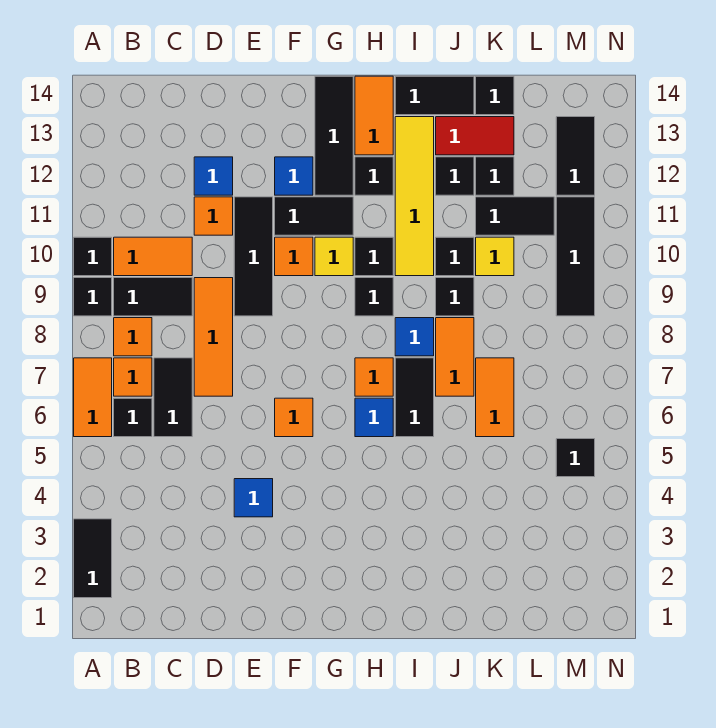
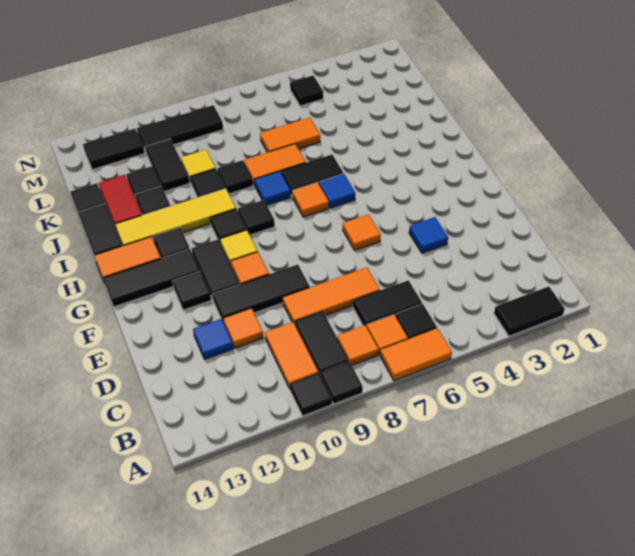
blue 1x1 tile [275,157,313,195] -> black 1x1 tile [172,272,211,310]

